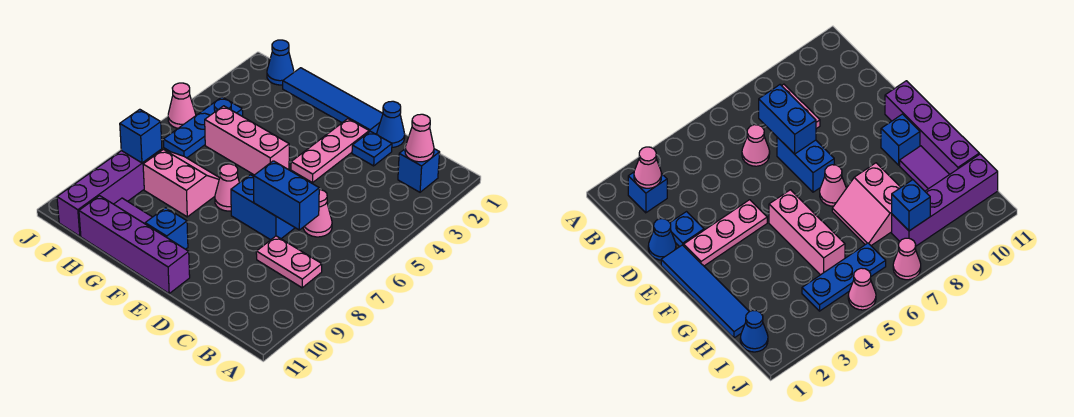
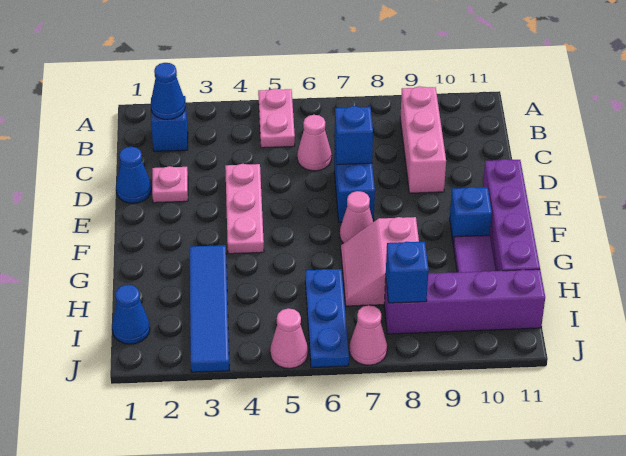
pink 1x1 cone [405,114,434,162] -> blue 1x1 cone [151,63,185,120]
pink 1x2 plate [256,236,322,288] -> pink 1x2 plate moved to [258,89,295,148]
blue 1x2 brick [254,161,319,230] -> blue 1x1 brick [335,106,373,165]
blue 1x1 plate [352,131,392,166] -> pink 1x1 plate [152,166,188,203]
blue 1x4 tile [283,68,383,134] -> blue 1x4 tile moved to [190,245,229,372]
pink 1x3 plate [291,119,369,183] -> pink 1x3 plate turned to [225,164,264,254]
pink 1x3 brick [205,106,289,175] -> pink 1x3 brick moved to [400,86,446,193]
blue 1x3 plate [163,97,243,158] -> blue 1x3 plate turned to [305,269,349,368]

